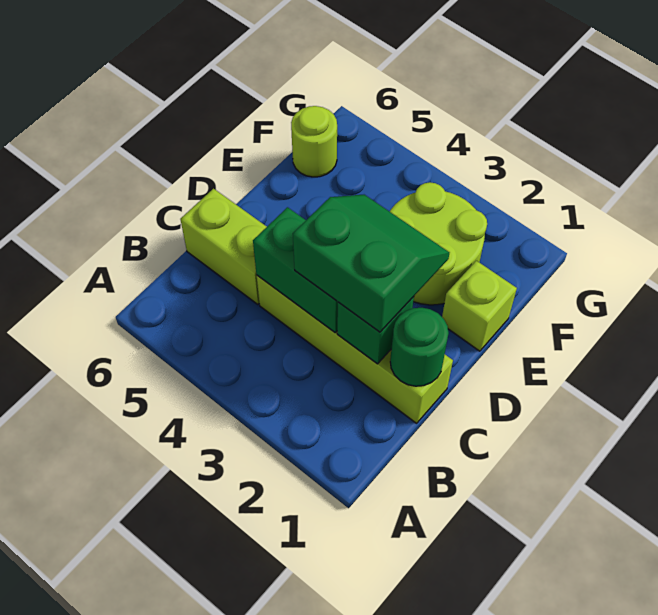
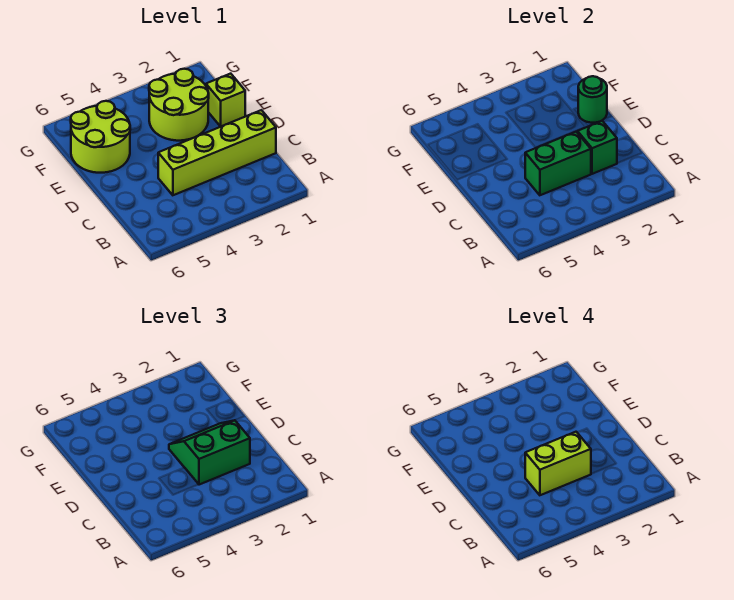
green 1x1 round brick [390,308,449,386] -> green 1x1 round brick moved to [578,76,607,123]
lime 1x2 brick [180,189,267,305] -> lime 1x2 brick moved to [525,432,591,495]
lime 1x1 round brick [291,106,337,177] -> lime 2x2 round brick [71,101,130,173]

